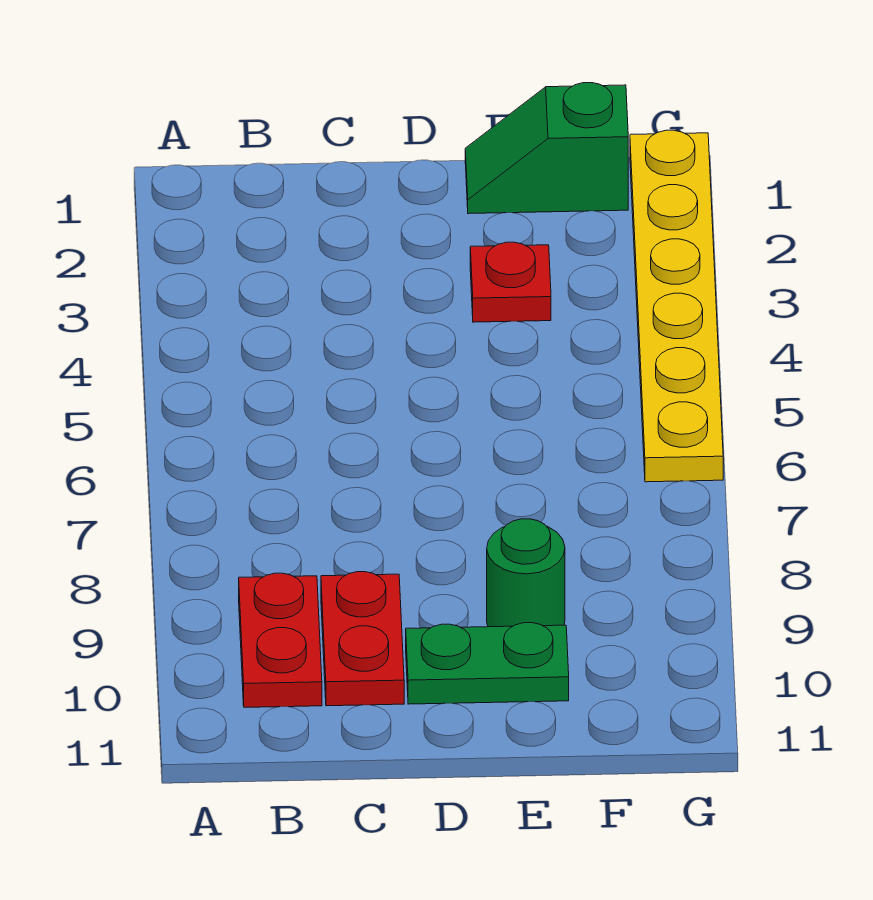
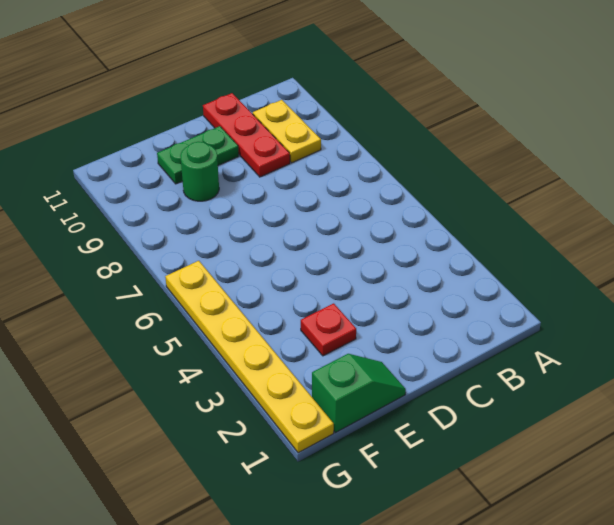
red 1x2 plate [239,573,322,707] -> yellow 1x2 plate [253,100,321,163]
red 1x2 plate [321,572,404,706] -> red 1x3 plate [203,93,290,177]

